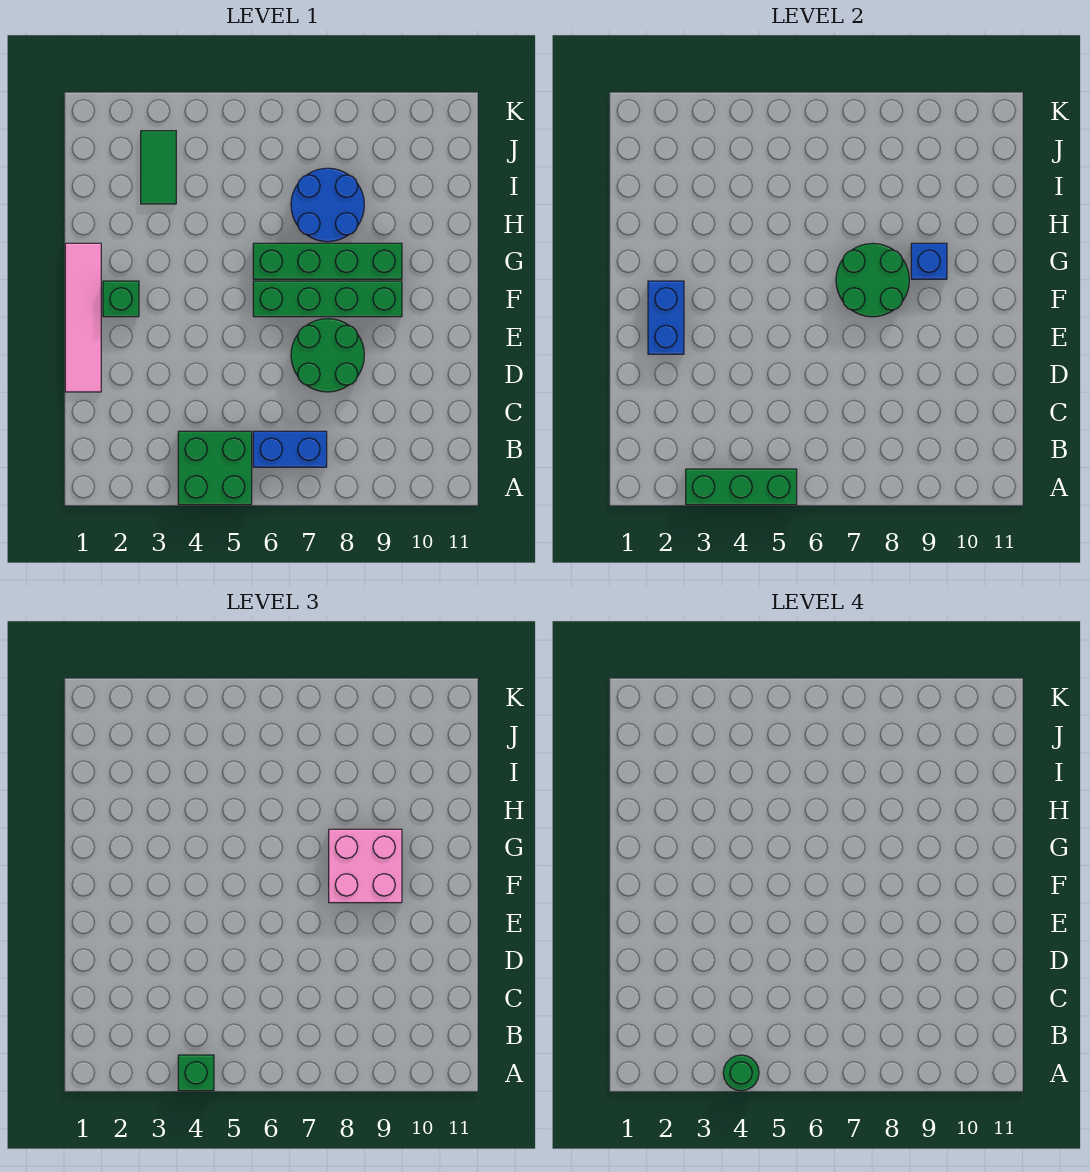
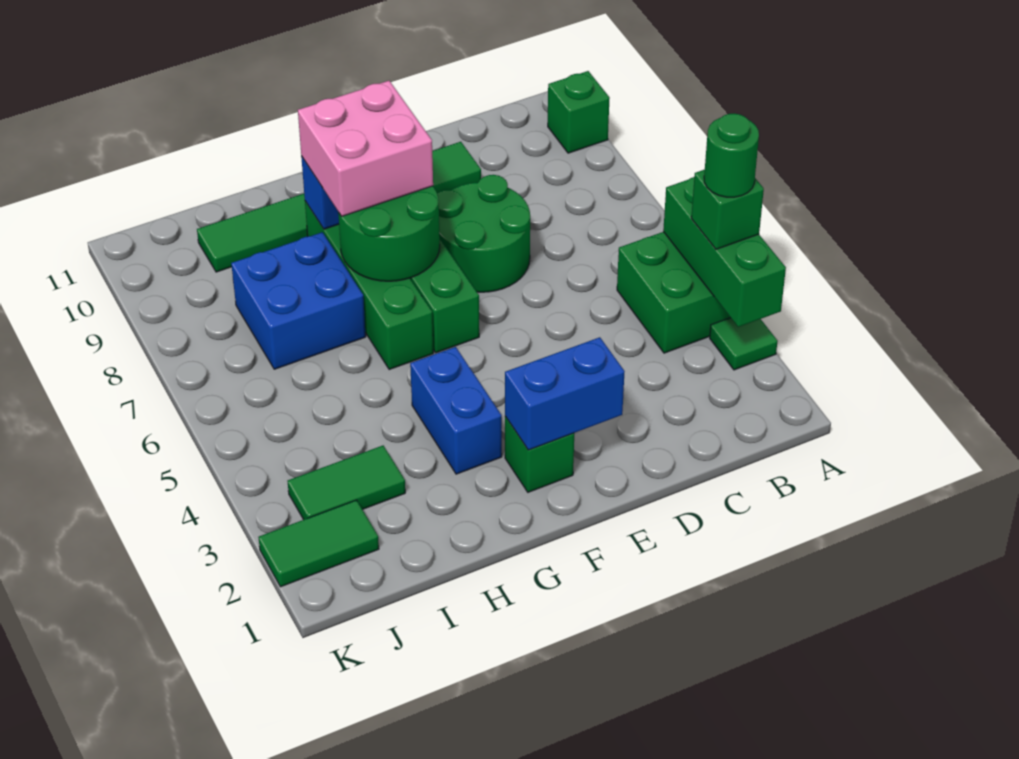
none -> green 1x1 tile [710,318,778,370]
none -> green 1x1 brick [548,71,610,153]
blue 1x2 brick [253,431,327,467] -> blue 1x2 brick moved to [410,347,502,474]
pink 1x4 tile [65,243,101,392] -> none
none -> green 1x6 tile [197,142,481,272]
blue 2x2 round brick [291,168,364,242] -> blue 2x2 brick [231,232,366,369]
none -> green 1x2 tile [258,500,379,587]

